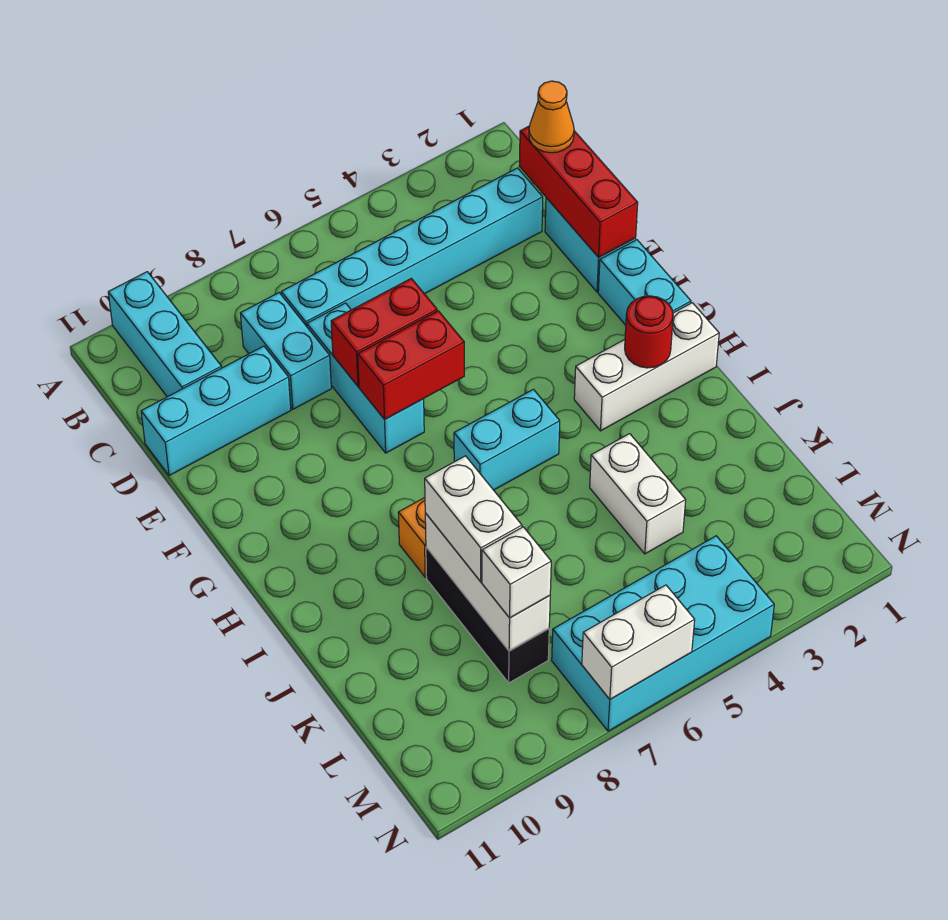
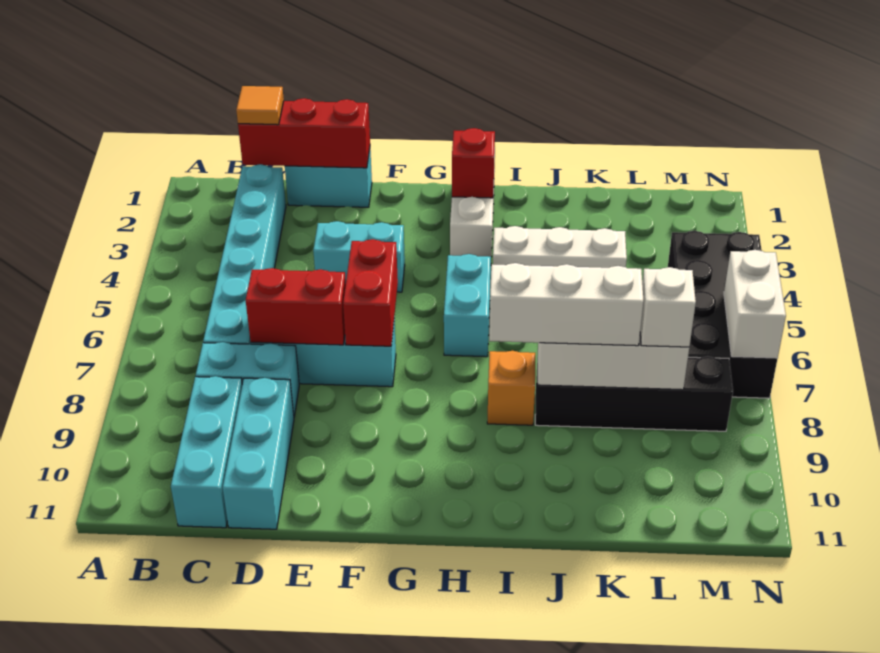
cyan 1x3 brick [108,272,222,397] -> cyan 1x3 brick turned to [171,376,242,528]
orange 1x1 cone [529,81,574,153] -> orange 1x1 tile [236,86,284,125]
red 1x2 brick [331,278,437,386] -> red 1x2 brick turned to [246,268,346,345]
cyan 1x2 brick [598,240,691,325] -> cyan 1x2 brick moved to [313,221,405,292]
red 1x1 round brick [625,296,673,368] -> red 1x1 brick [452,128,495,198]
white 1x2 brick [590,434,686,554] -> white 1x3 brick [493,226,627,268]
black 1x3 brick [426,547,549,683] -> black 1x4 brick [535,356,733,431]
white 1x2 brick [425,456,522,582] -> white 1x3 brick [489,263,643,346]
cyan 2x4 brick [552,536,774,731] -> black 2x4 brick [668,231,778,398]

